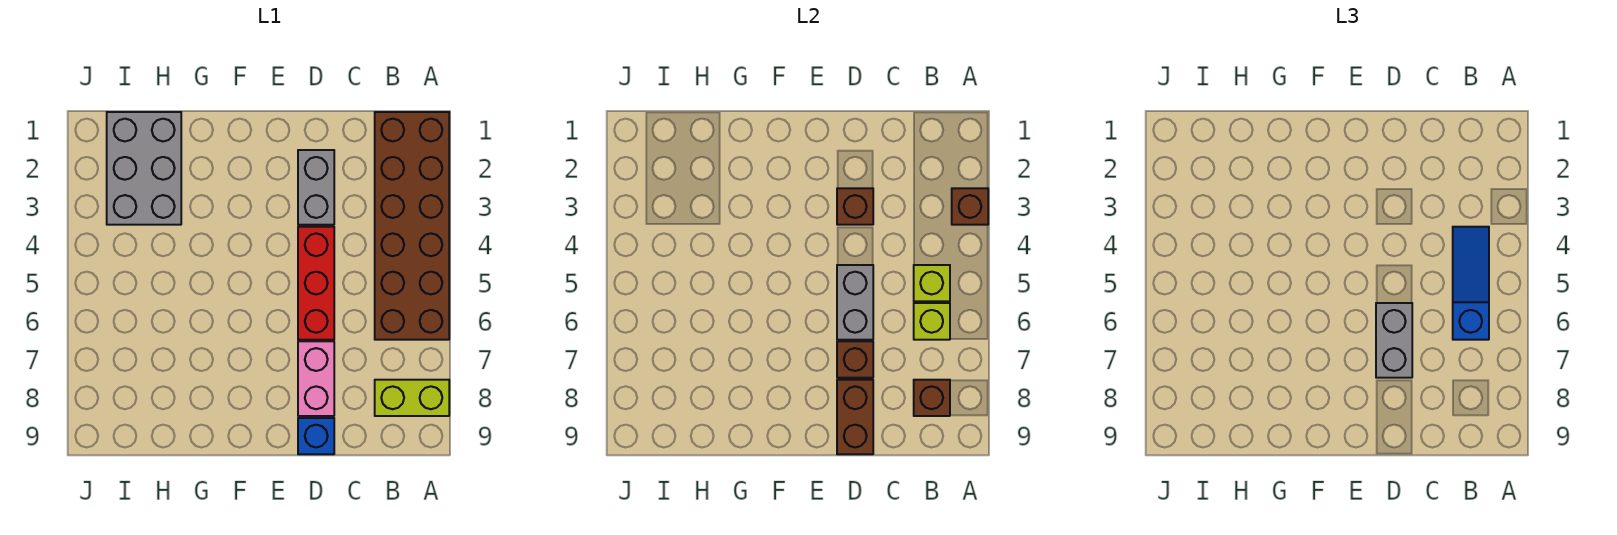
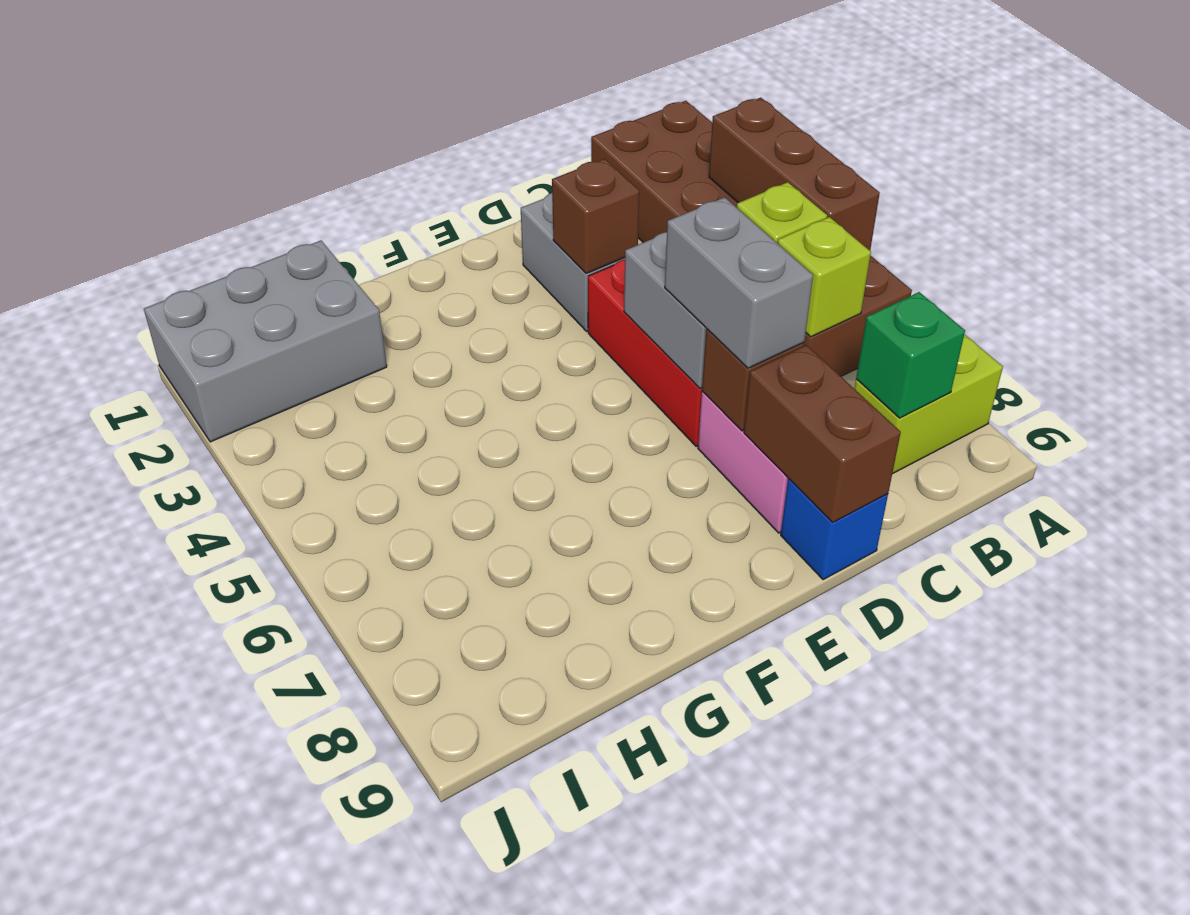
brown 1x1 brick [952,188,988,225] -> brown 1x3 brick [709,98,880,250]
blue 1x3 slope [1453,227,1489,340] -> none
brown 1x1 brick [914,380,950,416] -> green 1x1 brick [856,292,965,418]
grey 2x3 brick [107,112,181,225] -> grey 2x3 brick turned to [144,241,387,442]

